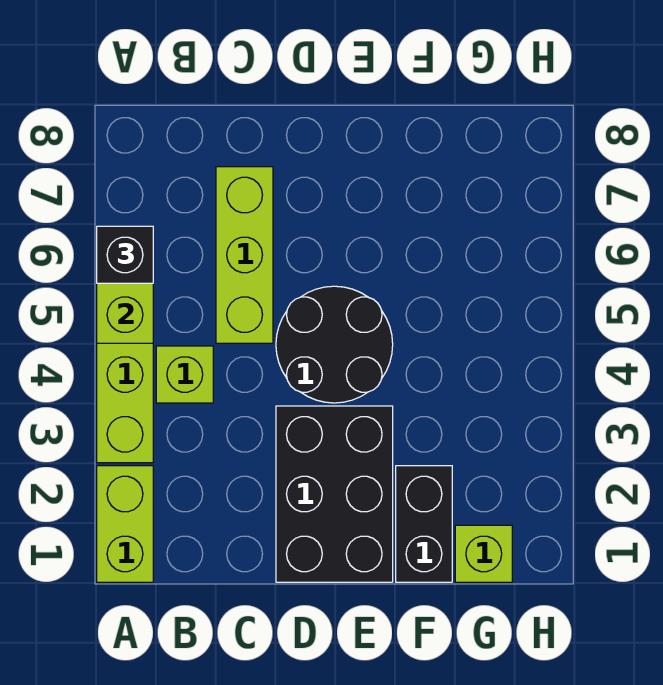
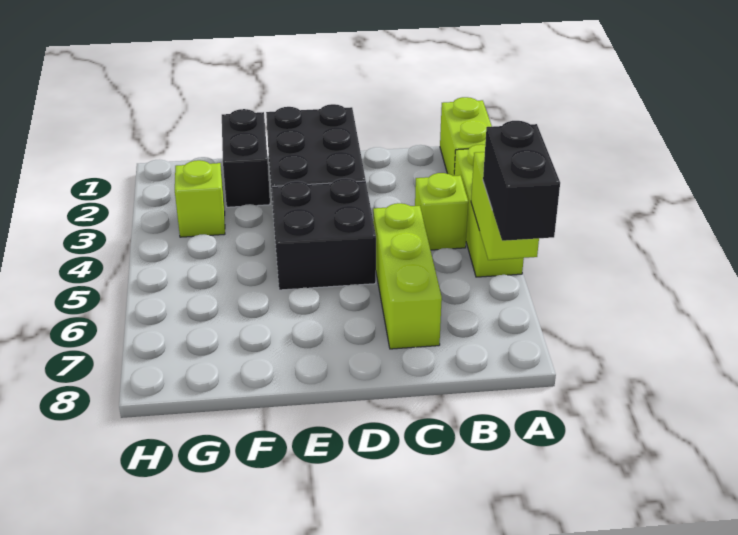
black 1x1 brick [97,226,153,283] -> black 1x2 brick [483,121,560,241]
black 2x2 round brick [276,286,393,403] -> black 2x2 brick [272,179,376,290]
lime 1x1 brick [455,525,512,582] -> lime 1x1 brick moved to [175,160,225,237]

